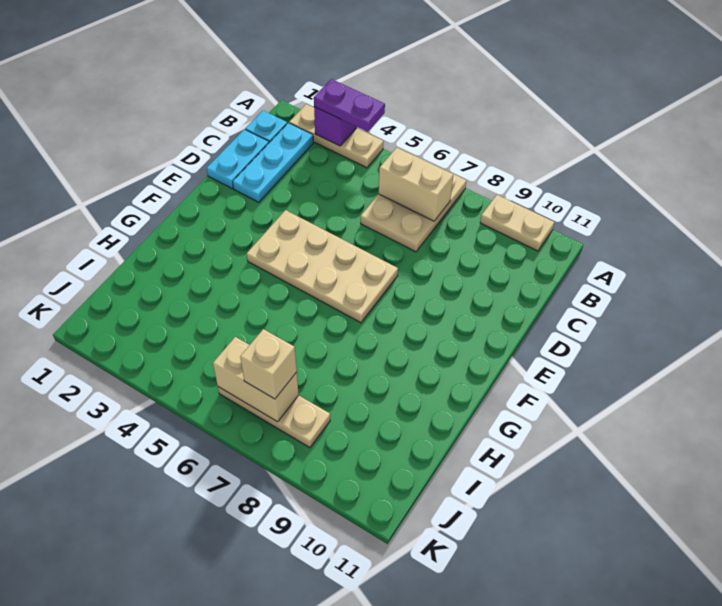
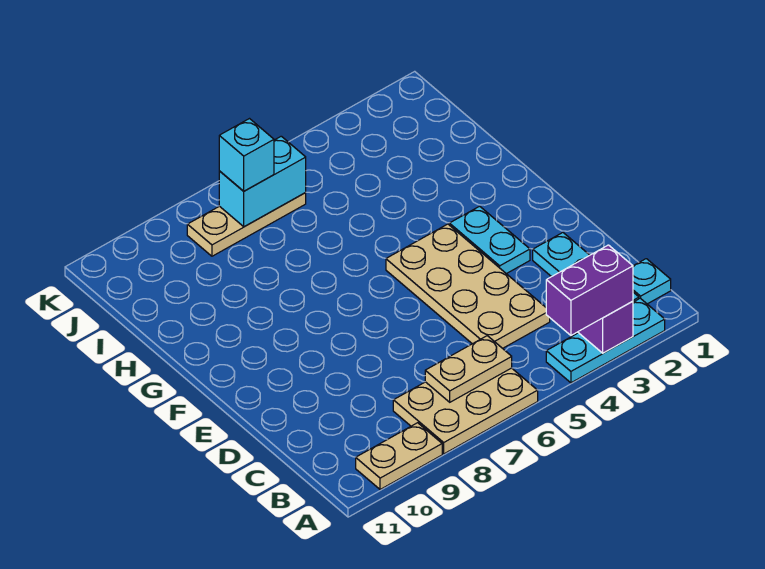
tan 1x3 plate [289,104,384,168] -> cyan 1x3 plate [546,298,665,383]
purple 1x2 plate [314,79,385,132] -> purple 1x2 brick [546,245,633,335]
tan 2x3 plate [361,154,467,252] -> tan 2x3 plate turned to [393,368,538,454]
tan 1x2 brick [379,148,453,221] -> tan 1x2 plate [425,336,512,402]
cyan 1x2 plate [207,129,269,189] -> cyan 1x2 plate moved to [449,206,530,274]
tan 2x4 plate [247,210,398,323] -> tan 2x4 plate turned to [386,224,550,348]
tan 1x2 brick [213,337,299,422] -> cyan 1x2 brick [219,136,306,227]
tan 1x1 brick [240,329,297,399] -> cyan 1x1 brick [219,119,274,191]

